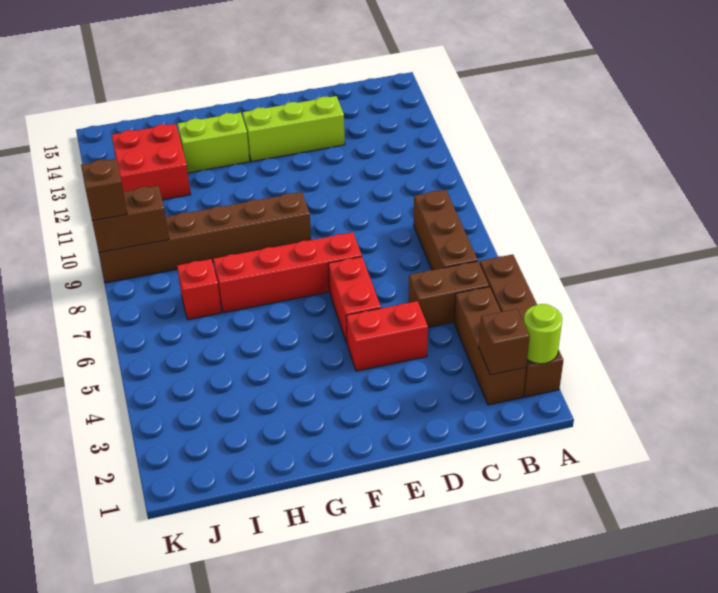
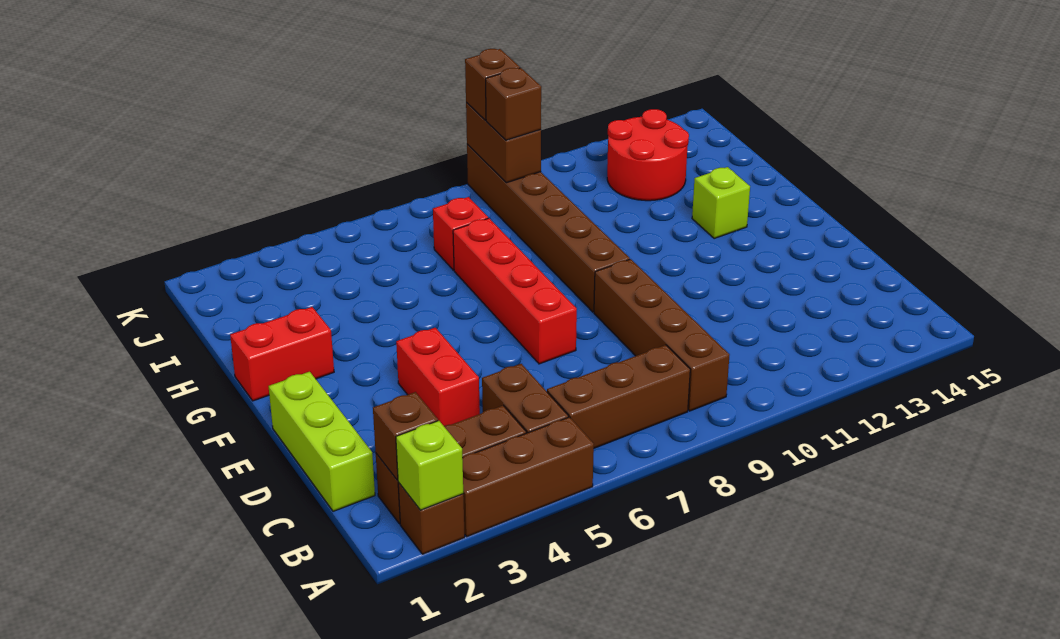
lime 1x1 round brick [524,304,562,364] -> lime 1x1 brick [396,421,463,510]
none -> brown 1x4 brick [594,259,729,411]
lime 1x3 brick [242,96,345,161] -> lime 1x3 brick moved to [269,372,375,511]
red 1x2 brick [328,257,381,343] -> red 1x2 brick moved to [230,307,334,401]
lime 1x2 brick [178,112,250,173] -> lime 1x1 brick [692,167,750,239]
red 2x2 brick [112,124,191,200] -> red 2x2 round brick [607,109,689,201]
none -> brown 1x1 brick [486,68,541,140]

